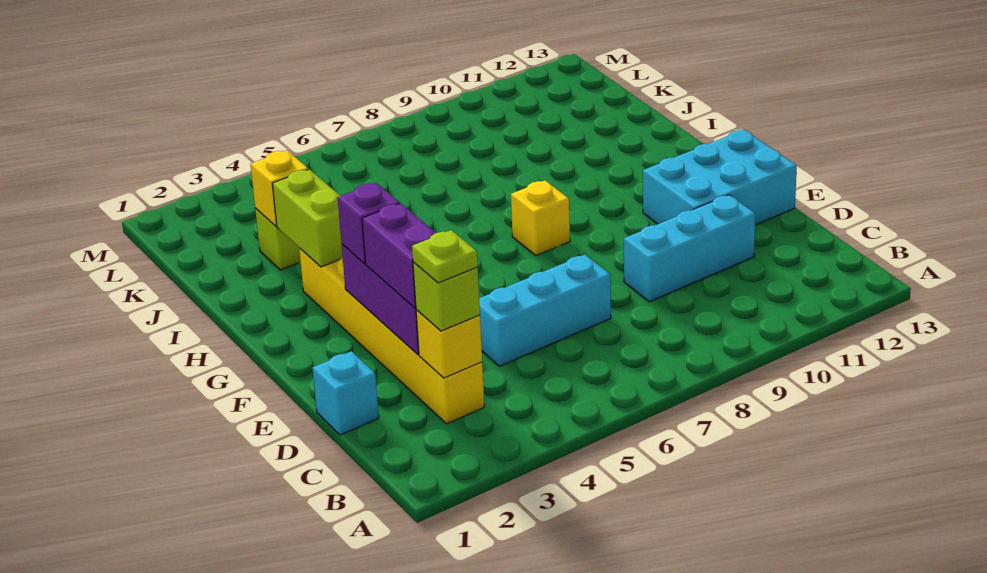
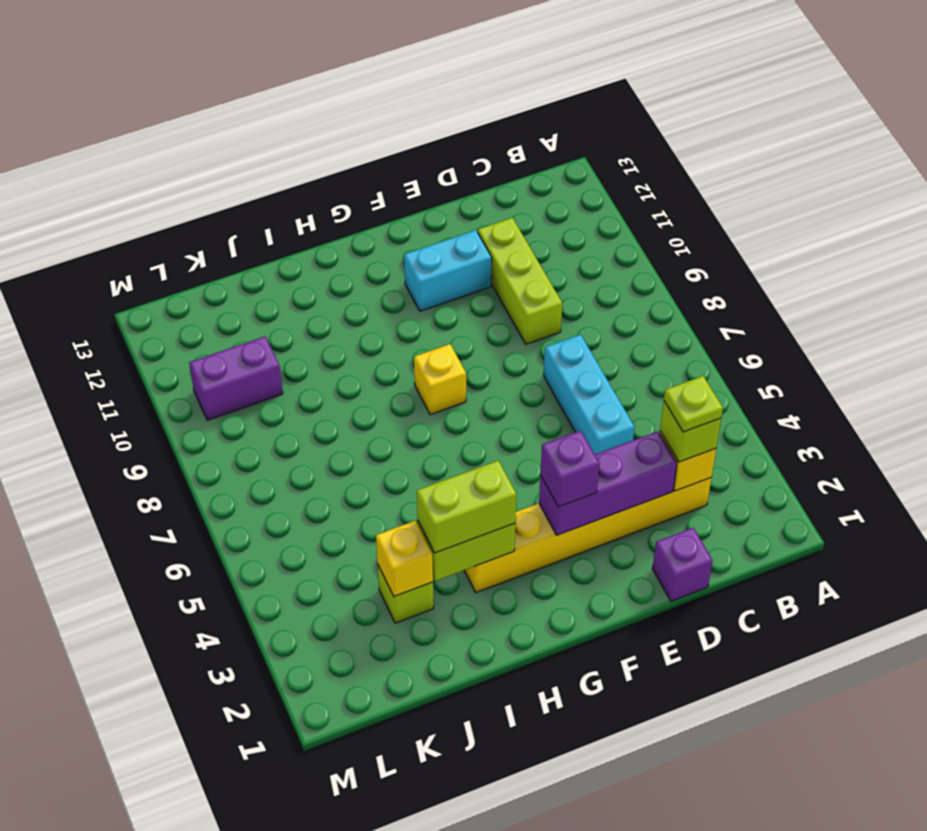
cyan 1x1 brick [313,351,379,435] -> purple 1x1 brick [652,528,713,601]
purple 1x2 brick [362,203,436,308] -> purple 1x2 brick moved to [189,336,283,420]
cyan 1x3 brick [624,195,755,302] -> lime 1x3 brick [478,218,562,344]
cyan 2x3 brick [643,130,797,225] -> cyan 1x2 brick [404,230,492,311]
none -> lime 1x2 brick [417,461,516,553]

